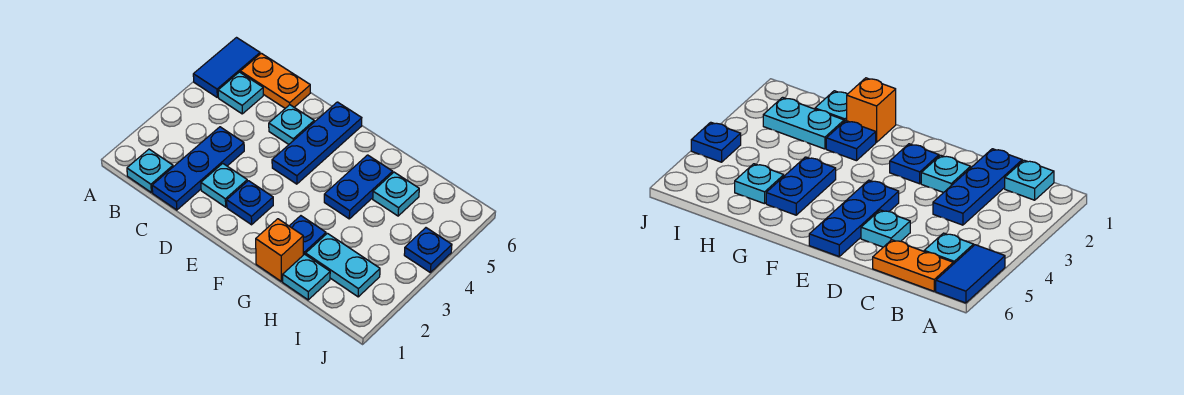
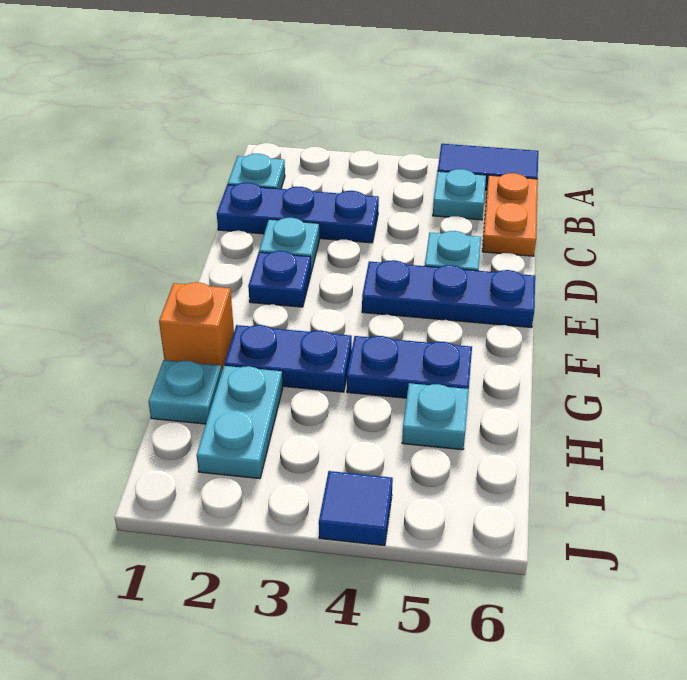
blue 1x1 plate [290,216,326,255] -> blue 1x2 plate [224,325,352,392]
blue 1x1 plate [404,228,452,272] -> blue 1x1 tile [319,471,393,546]

